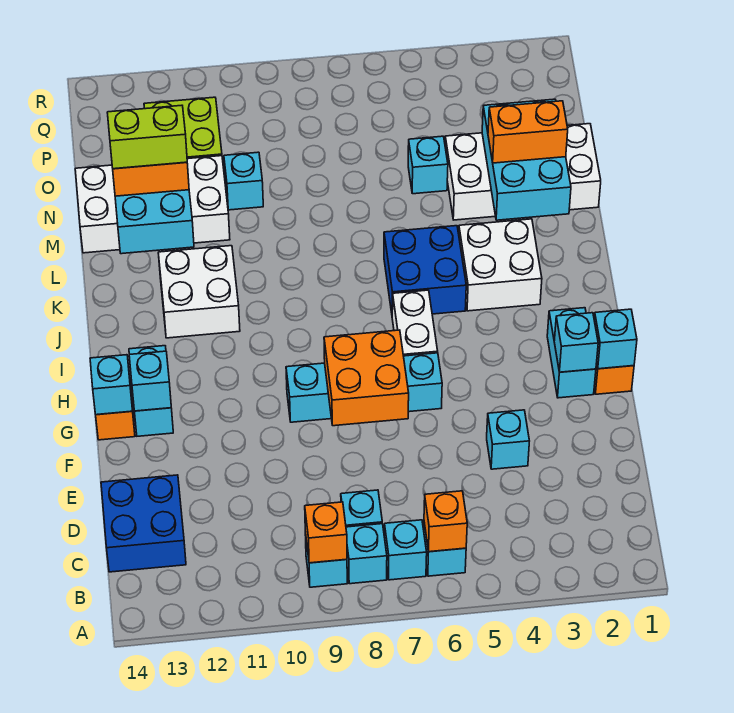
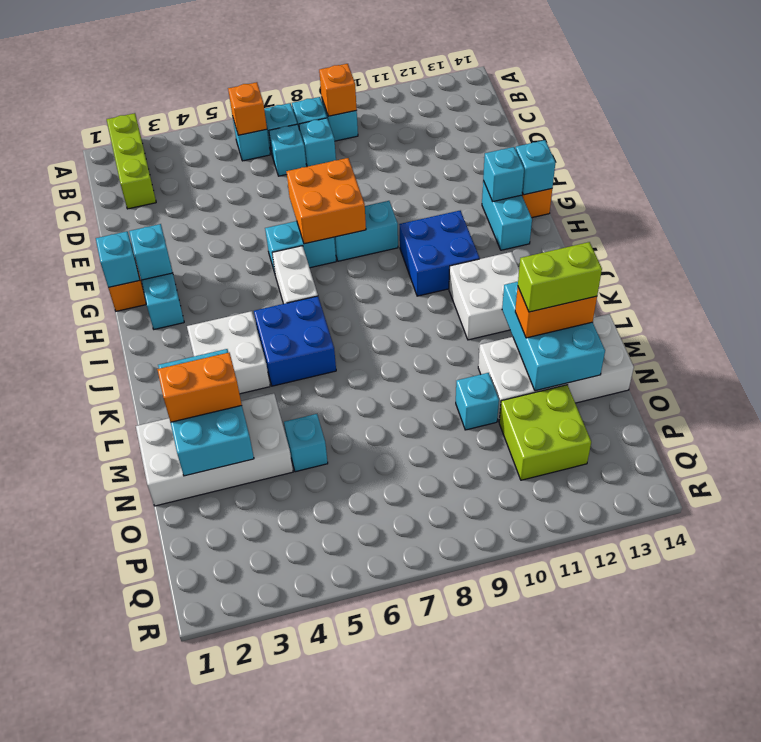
none -> lime 1x3 brick [107,113,156,209]
blue 2x2 brick [101,475,186,572] -> blue 2x2 brick moved to [399,211,479,296]
cyan 1x1 brick [487,410,529,469] -> cyan 1x1 brick moved to [269,124,306,176]

